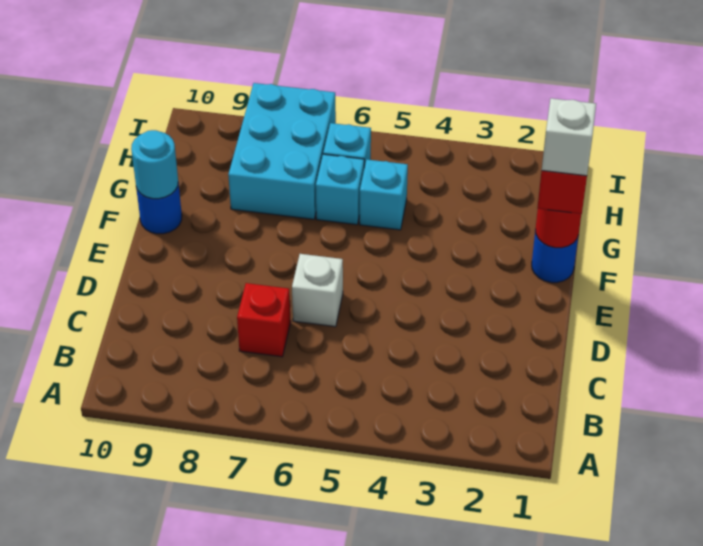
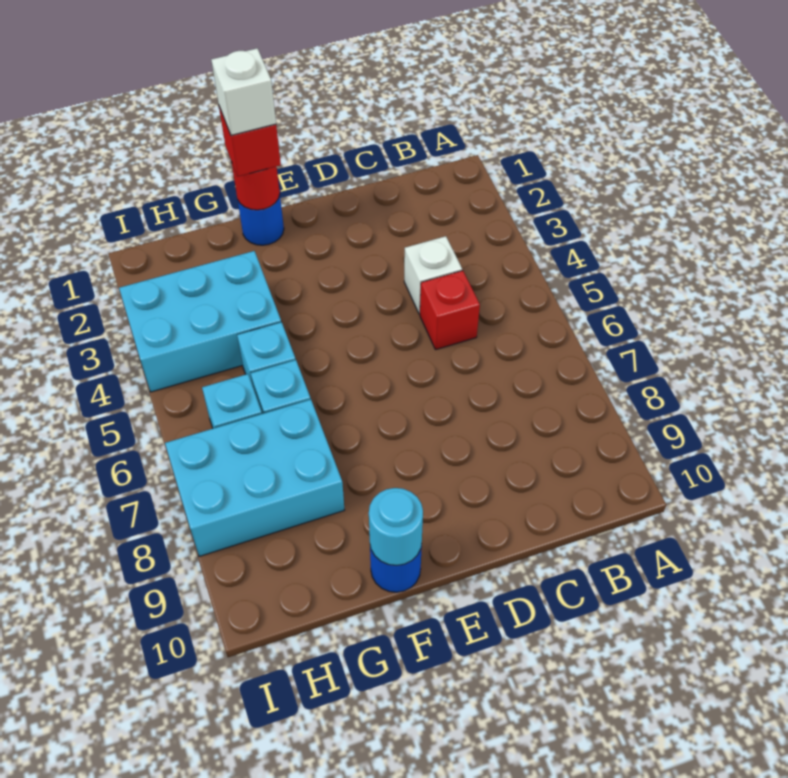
red 1x1 brick [237,283,291,357] -> red 1x1 brick moved to [420,271,480,350]
white 1x1 brick [292,254,343,327] -> white 1x1 brick moved to [404,236,462,314]
none -> cyan 2x3 brick [119,251,281,392]

